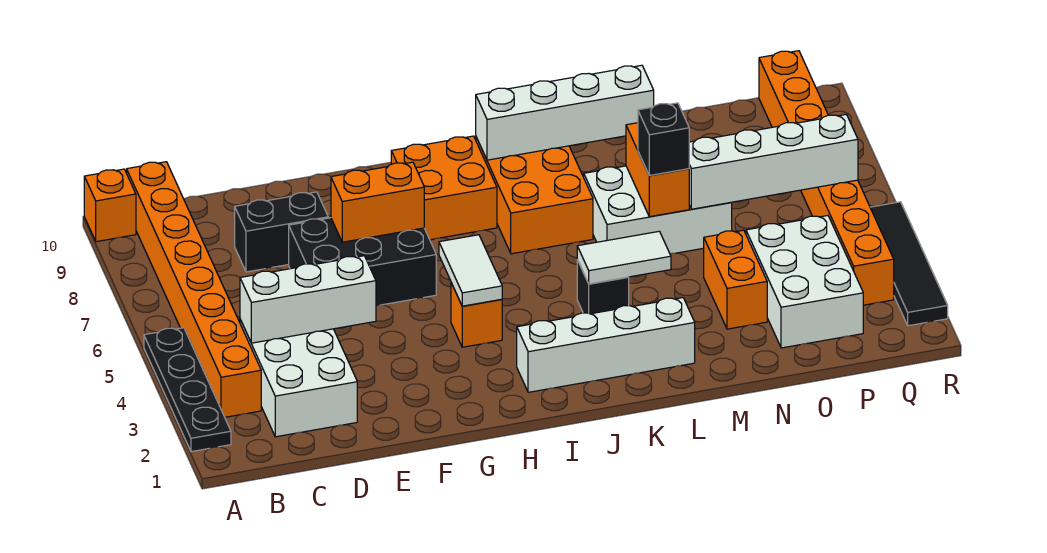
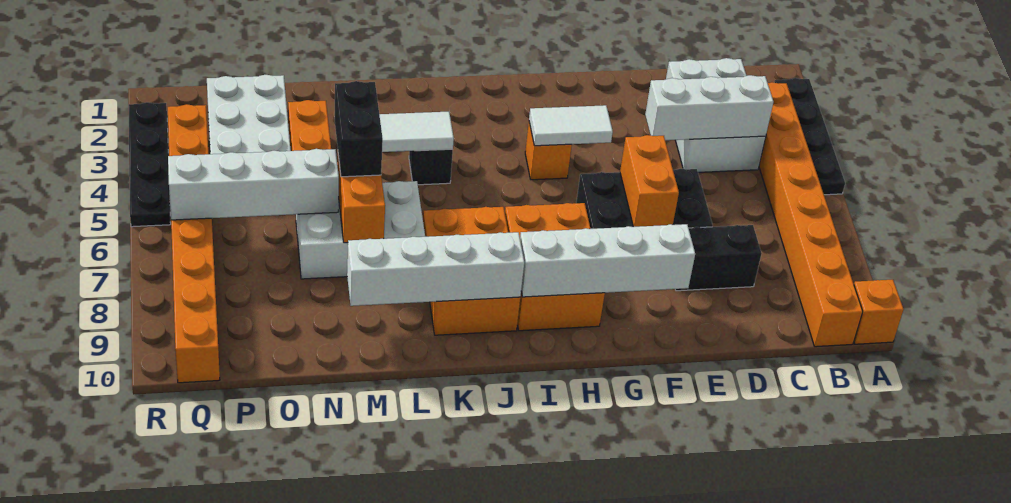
orange 1x2 brick [331,162,424,242] -> orange 1x2 brick turned to [620,135,679,227]
white 1x2 tile [439,235,502,306] -> white 1x2 tile turned to [529,105,613,146]
orange 2x2 brick [391,136,497,240] -> orange 2x3 brick [505,203,605,331]
white 1x4 brick [517,298,695,392] -> white 1x4 brick moved to [520,224,695,297]
black 1x1 brick [638,103,689,175] -> black 1x2 brick [335,81,383,177]
black 1x4 tile [870,202,948,326] -> black 1x4 plate [129,102,171,227]

